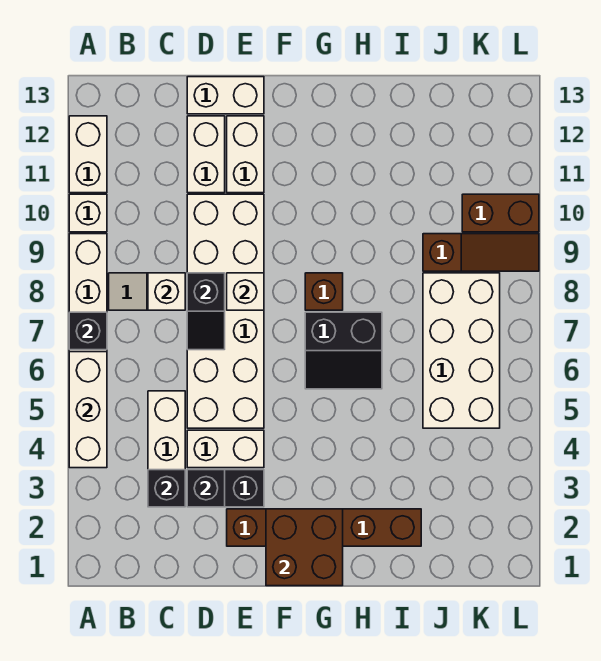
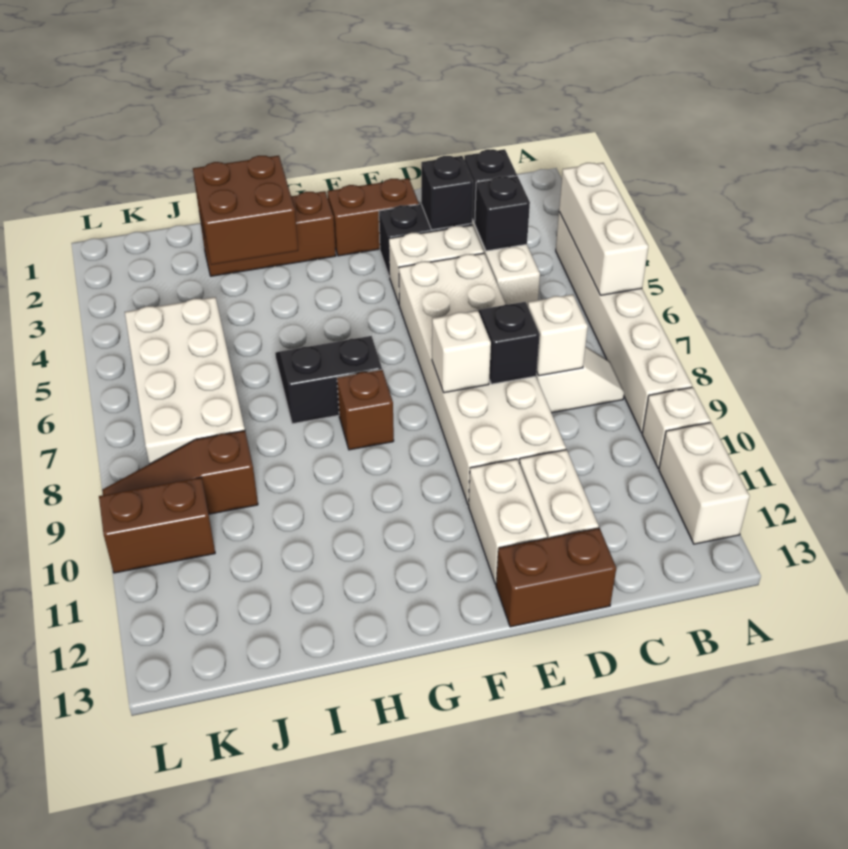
black 1x1 brick [69,312,107,350] -> black 1x1 brick moved to [475,176,530,251]
white 1x2 brick [187,77,264,114] -> brown 1x2 brick [496,528,616,627]
brown 2x2 brick [266,509,343,586] -> brown 2x2 brick moved to [193,156,298,265]

